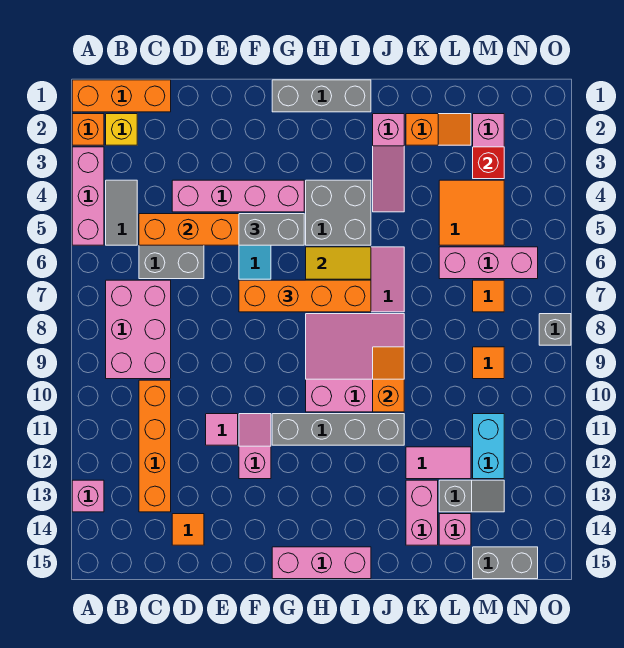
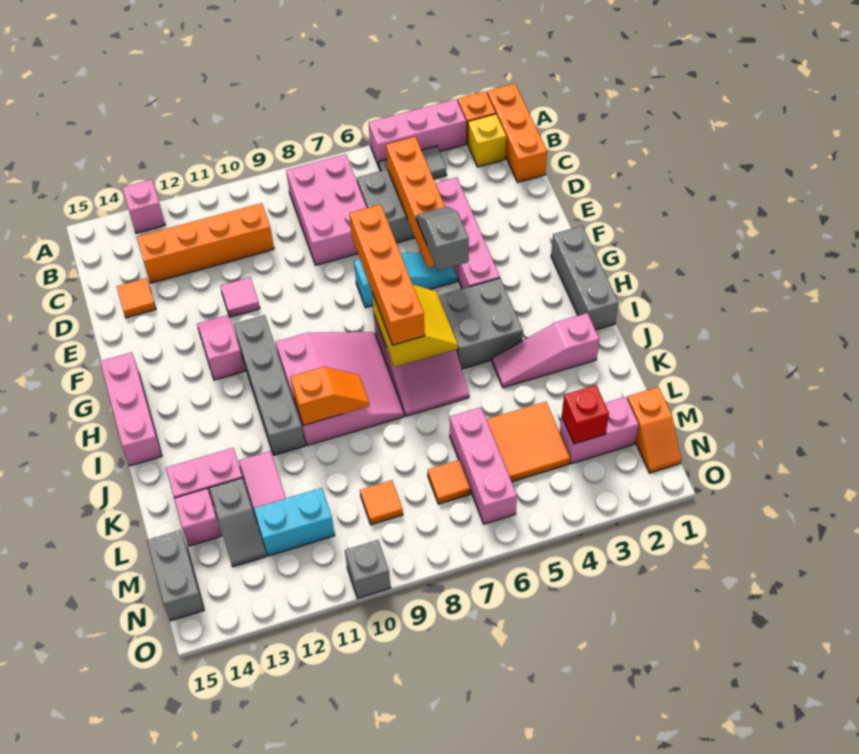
pink 2x3 brick [106,280,171,379] -> pink 2x3 brick turned to [286,154,367,265]
grey 1x2 brick [239,214,304,245] -> grey 1x2 slope [416,207,469,271]
pink 1x2 slope [239,414,271,479] -> pink 1x2 slope turned to [197,315,245,380]
orange 1x2 slope [406,114,471,145] -> orange 1x2 slope moved to [627,387,681,473]
grey 1x1 brick [539,314,571,345] -> grey 1x1 brick moved to [345,540,391,598]

